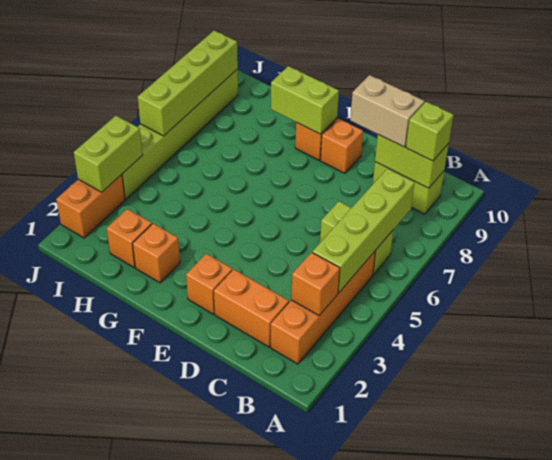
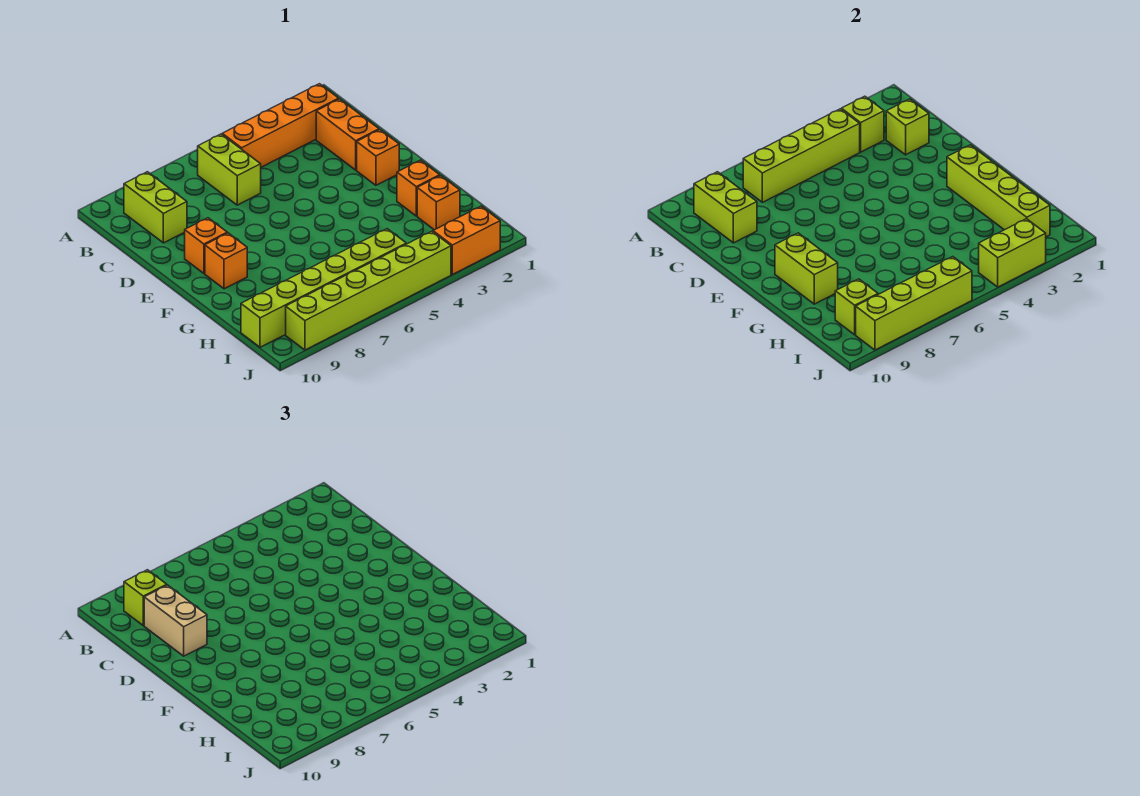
orange 1x1 brick [291,252,340,315] -> lime 1x1 brick [842,96,884,152]
none -> lime 1x1 brick [886,99,929,155]
none -> lime 1x4 brick [947,145,1050,237]
none -> lime 1x6 brick [241,229,406,347]
none -> lime 1x1 brick [835,279,878,335]

